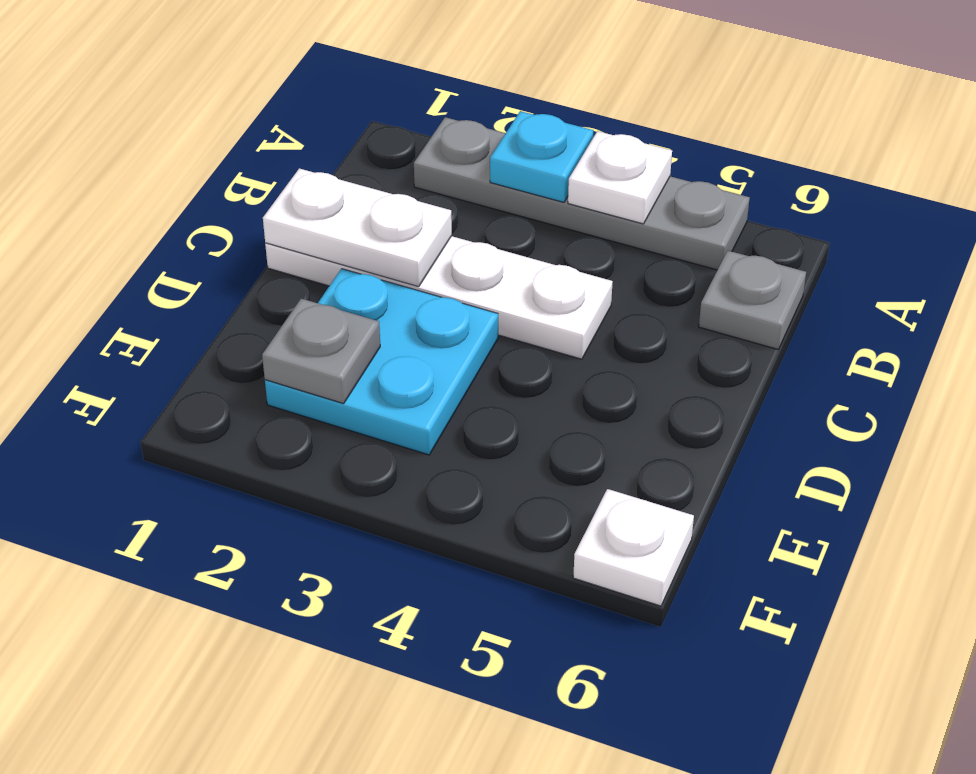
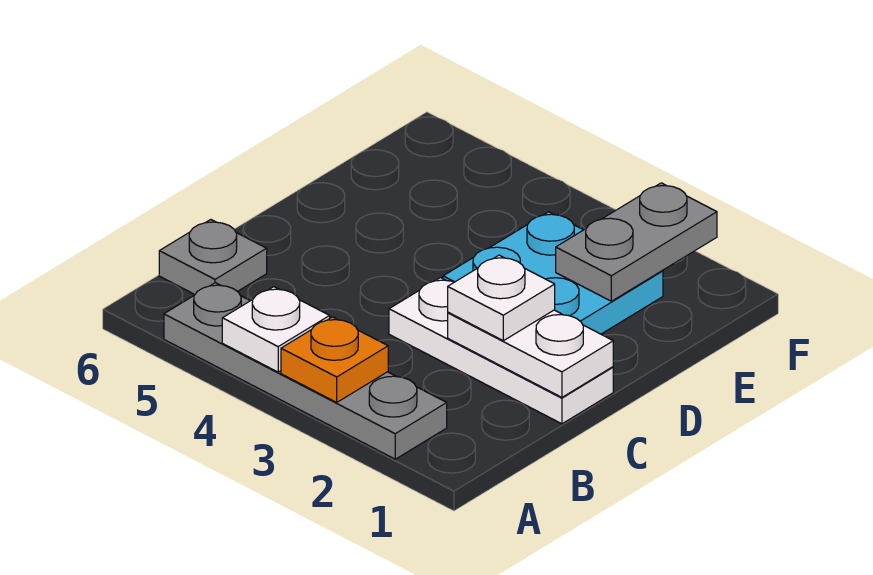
cyan 1x1 plate [490,111,594,202] -> orange 1x1 plate [281,317,388,402]
white 1x4 plate [265,236,613,359] -> white 1x3 plate [389,278,613,424]
grey 1x1 plate [262,299,380,404] -> grey 1x2 plate [556,183,717,301]
white 1x1 plate [573,489,694,606] -> white 1x1 plate moved to [448,255,555,341]

